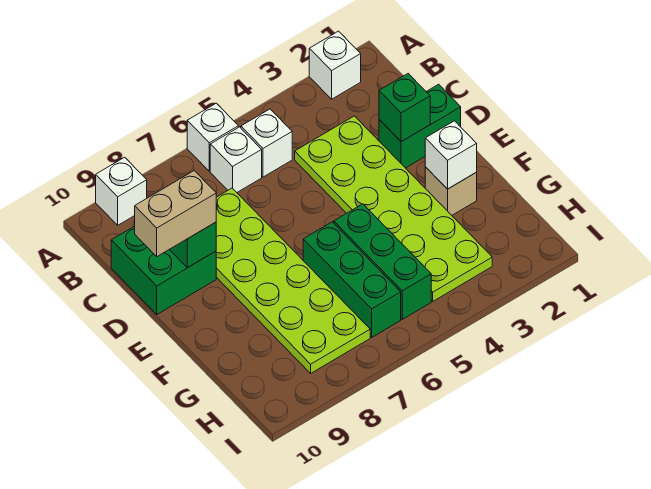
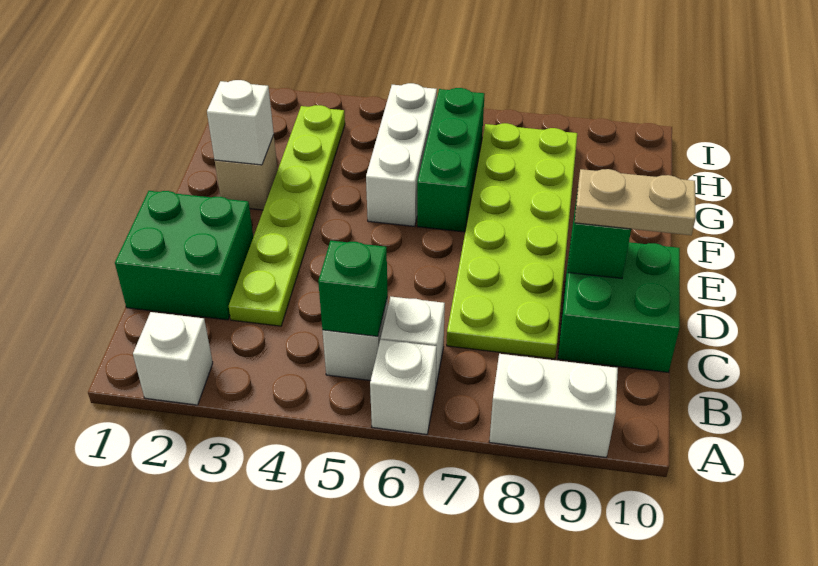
white 1x1 brick [96,157,147,225] -> white 1x2 brick [489,354,618,457]
lime 2x6 plate [295,116,492,301] -> lime 1x6 plate [229,105,345,326]
green 1x2 brick [379,84,461,168] -> green 2x2 brick [115,191,253,320]
green 1x1 brick [379,74,430,142] -> green 1x1 brick moved to [318,241,388,336]
tan 1x2 brick [135,171,216,256] -> tan 1x2 plate [575,169,696,235]
green 1x3 brick [334,204,431,319] -> white 1x3 brick [366,83,437,226]

